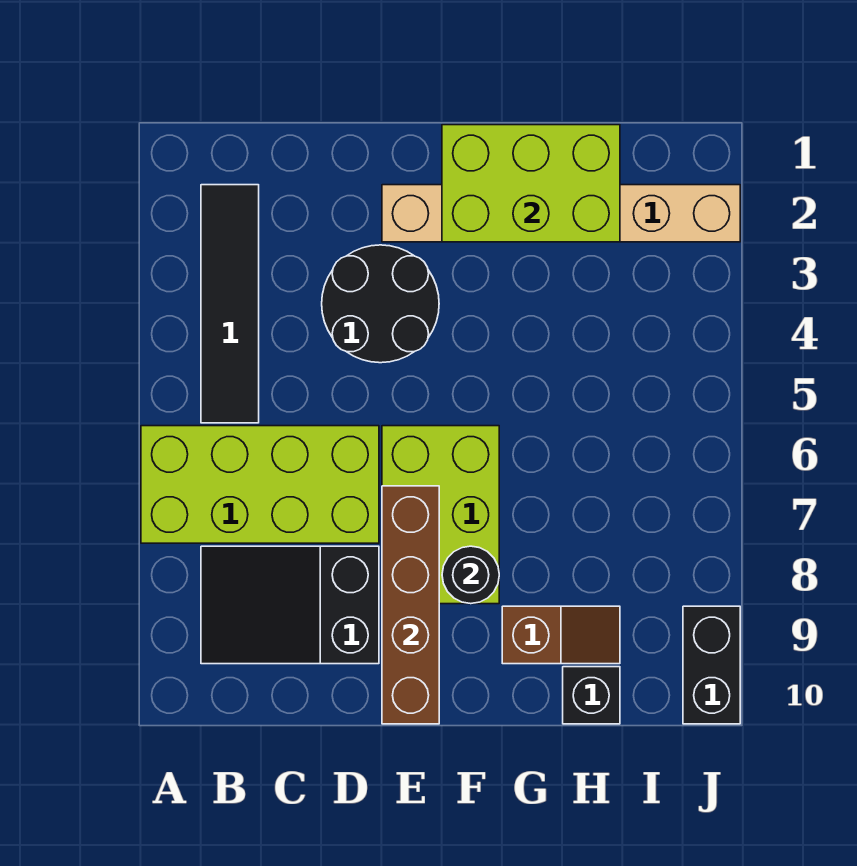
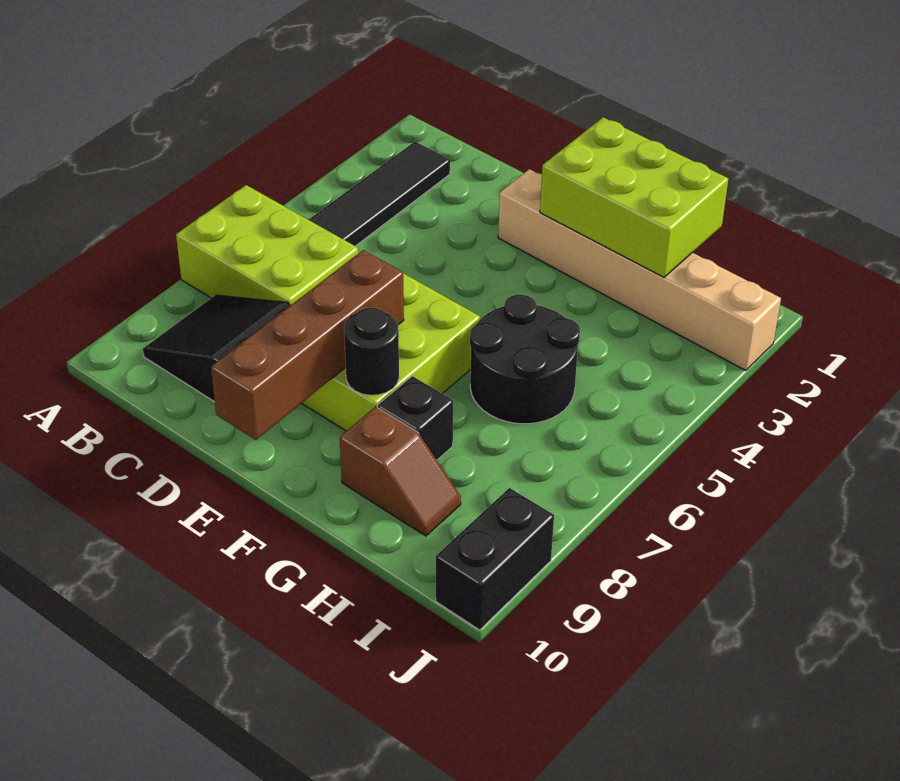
lime 2x4 brick [141,426,379,543] -> lime 2x3 brick [176,185,358,305]
black 2x2 round brick [322,245,439,363] -> black 2x2 round brick moved to [470,295,580,424]
black 1x1 brick [563,667,620,724] -> black 1x1 brick moved to [377,376,453,460]

